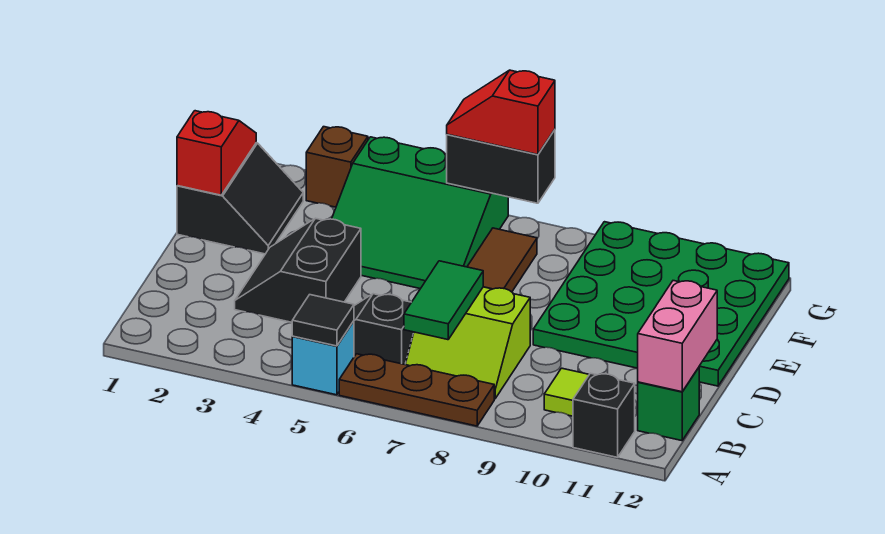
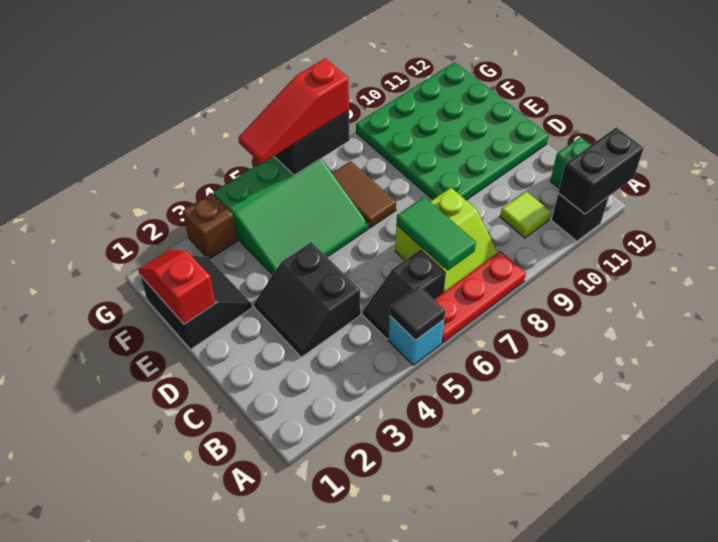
brown 1x3 plate [339,354,494,426] -> red 1x3 plate [434,251,526,343]
none -> black 1x2 brick [558,127,644,214]
pink 1x2 brick [638,281,717,392] -> none
red 1x2 slope [447,70,555,155] -> red 1x3 slope [238,58,349,164]

